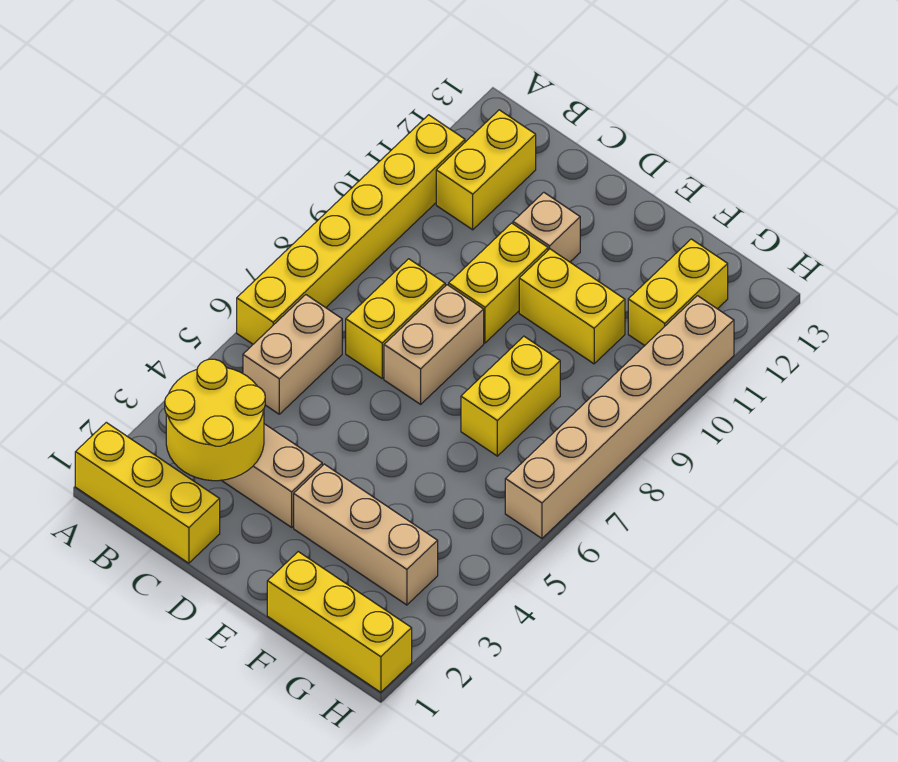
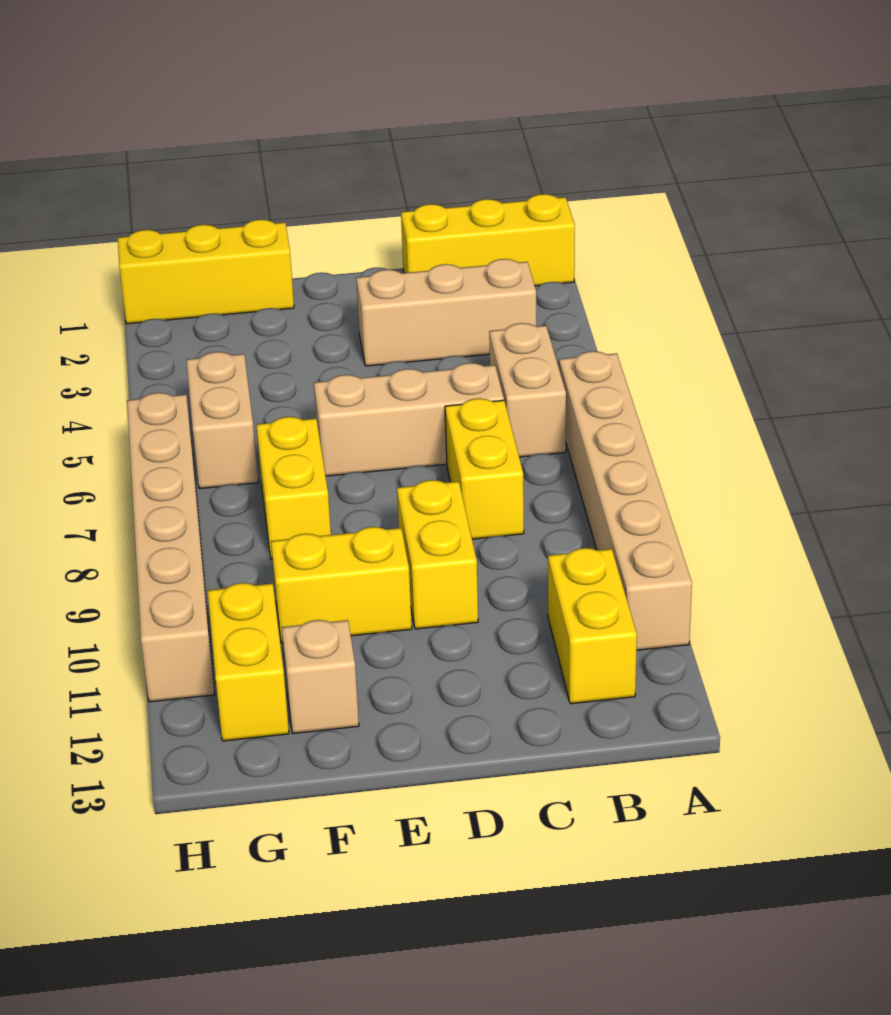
yellow 1x6 brick [237,115,465,344] -> tan 1x6 brick [559,351,692,650]
yellow 2x2 round brick [165,359,265,481] -> none
tan 1x2 brick [384,285,484,404] -> tan 1x2 brick moved to [186,352,258,489]
tan 1x1 brick [513,192,580,262] -> tan 1x1 brick moved to [282,620,359,733]
tan 1x3 brick [294,464,438,605] -> tan 1x3 brick moved to [314,363,504,476]

